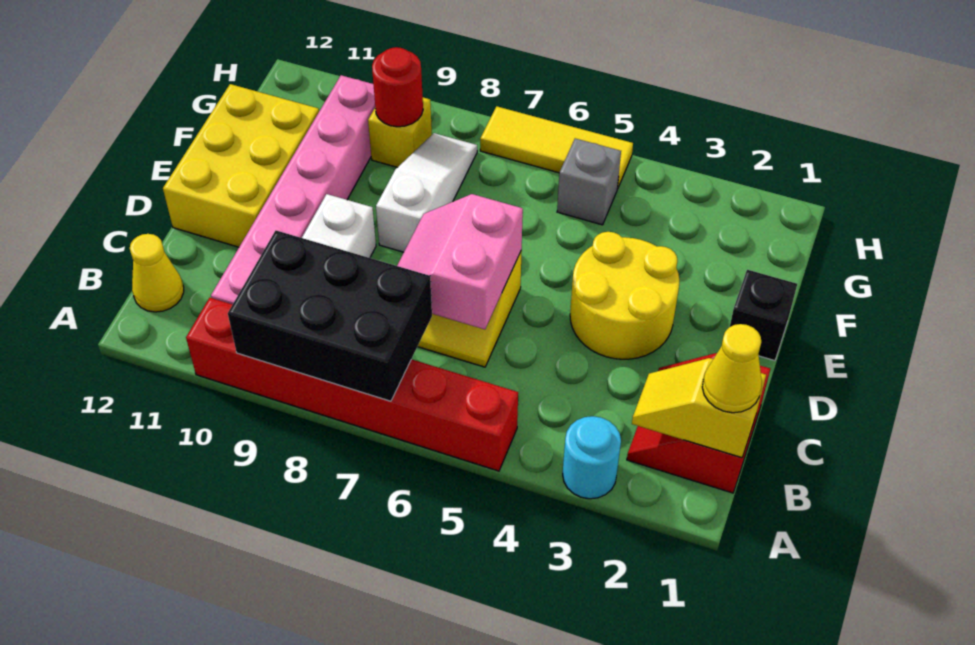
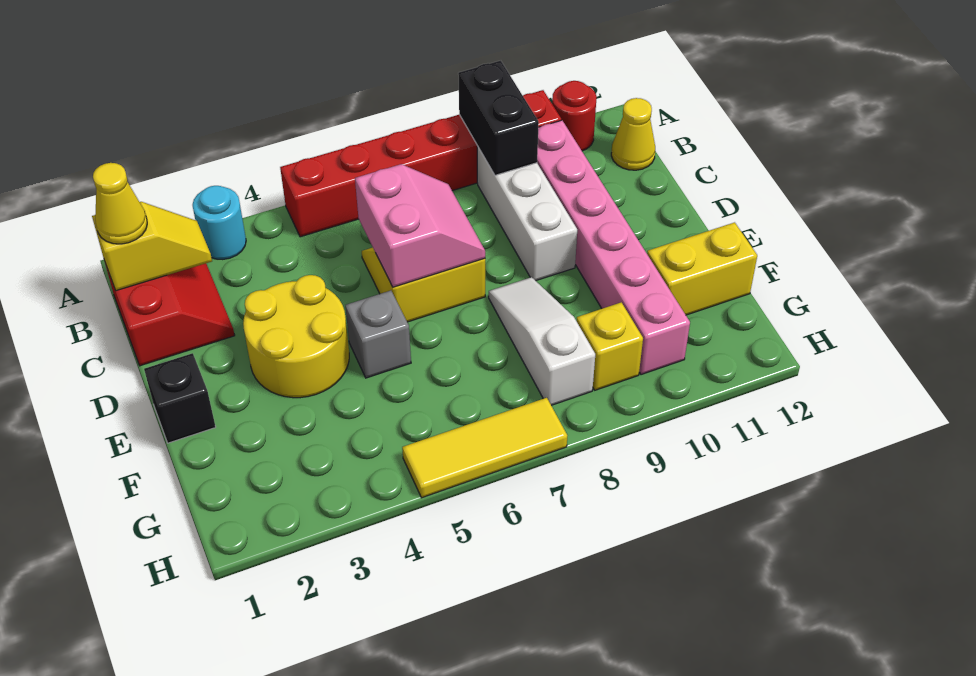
black 2x3 brick [228,231,432,401] -> black 1x2 brick [458,61,539,175]
yellow 2x3 brick [163,84,319,247] -> yellow 1x2 brick [647,222,757,315]
white 1x3 slope [376,133,477,252] -> white 1x3 slope turned to [489,277,595,405]
grey 1x1 brick [557,138,621,225] -> grey 1x1 brick moved to [345,291,411,378]
red 1x1 round brick [372,47,423,127] -> red 1x1 round brick moved to [552,81,597,151]

